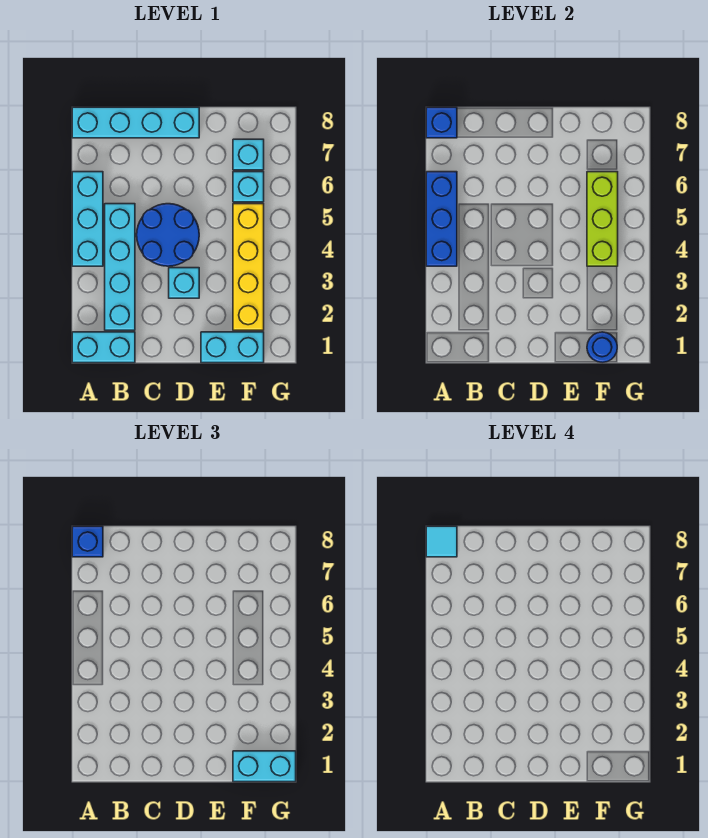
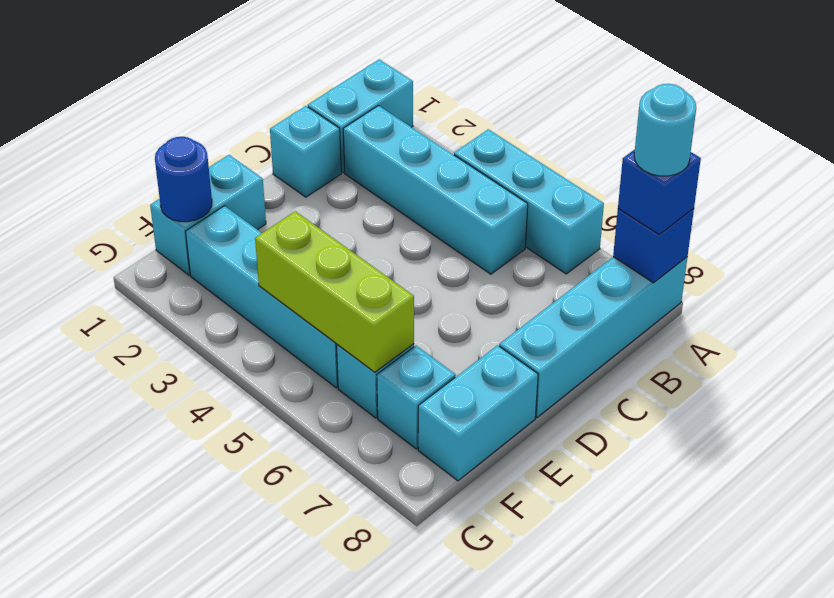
blue 1x3 brick [426,172,457,266] -> none
cyan 1x1 tile [426,526,457,557] -> cyan 1x1 round brick [634,84,696,176]
blue 2x2 round brick [137,204,199,266] -> none
cyan 1x1 brick [169,268,199,298] -> cyan 1x1 brick moved to [270,106,341,197]
cyan 1x2 brick [233,751,296,782] -> cyan 1x2 brick moved to [418,345,538,481]
yellow 1x4 brick [233,204,264,330] -> cyan 1x4 brick [185,206,338,388]

